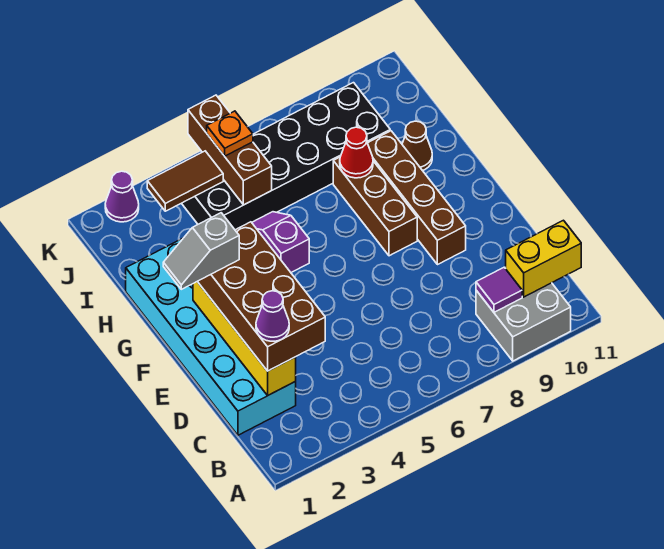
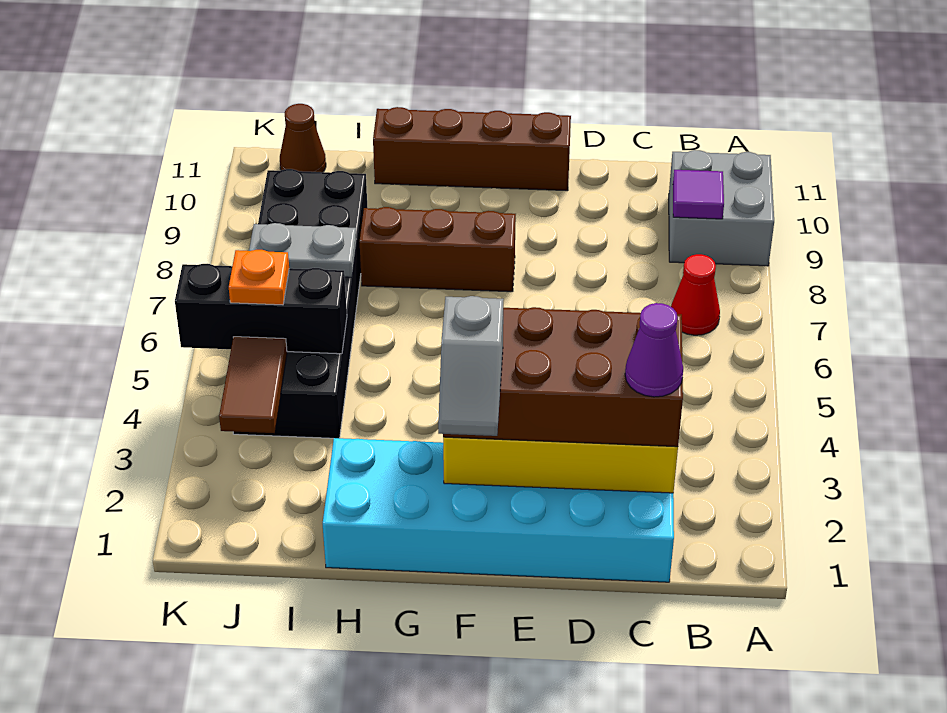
yellow 1x2 brick [506,220,581,297] -> none
brown 1x4 brick [368,131,466,265] -> brown 1x4 brick moved to [373,107,571,191]
purple 1x2 slope [252,212,309,272] -> none
red 1x1 cone [340,127,373,178] -> red 1x1 cone moved to [671,254,720,335]
brown 1x1 cone [402,121,432,171] -> brown 1x1 cone moved to [280,104,326,172]
brown 1x3 brick [188,95,272,205] -> black 1x3 brick [175,264,347,354]
none -> grey 1x2 plate [249,223,357,277]
purple 1x1 cone [105,171,139,222] -> none

